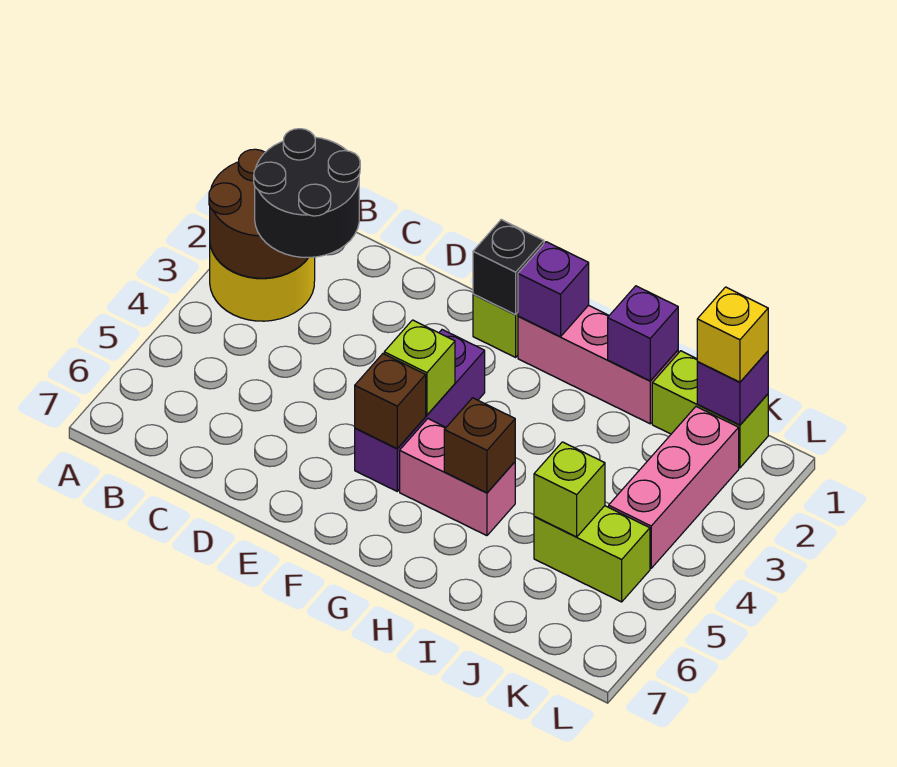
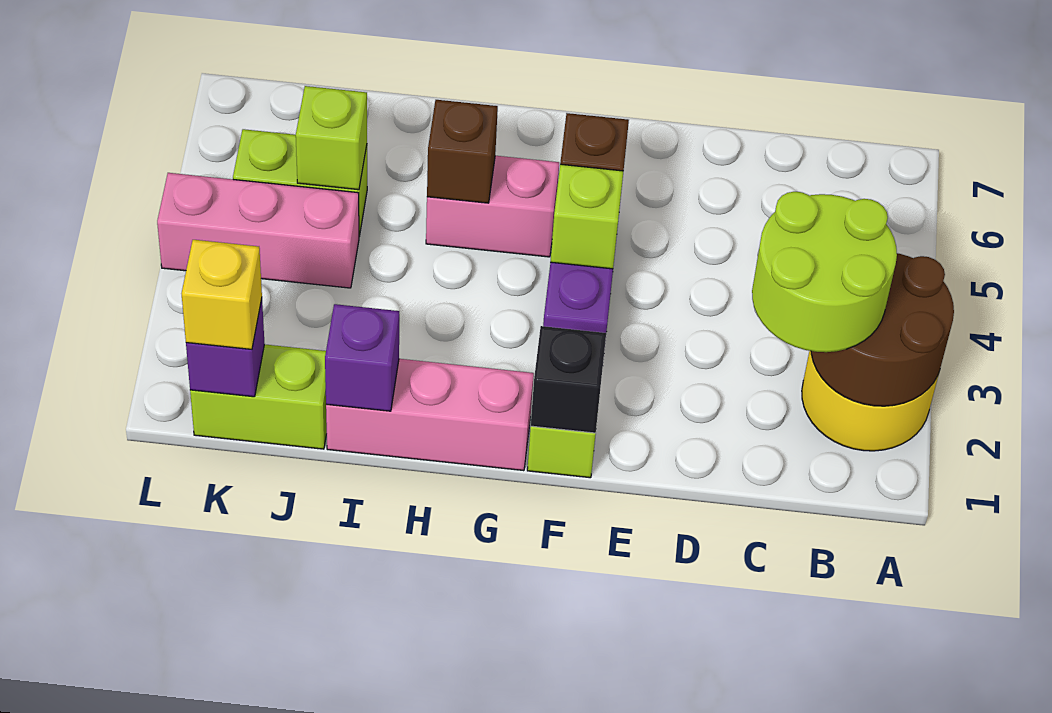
black 2x2 round brick [254,129,360,258] -> lime 2x2 round brick [752,192,897,352]
purple 1x1 brick [518,242,589,337] -> none
pink 1x3 brick [609,407,739,568] -> pink 1x3 brick turned to [157,173,359,288]

